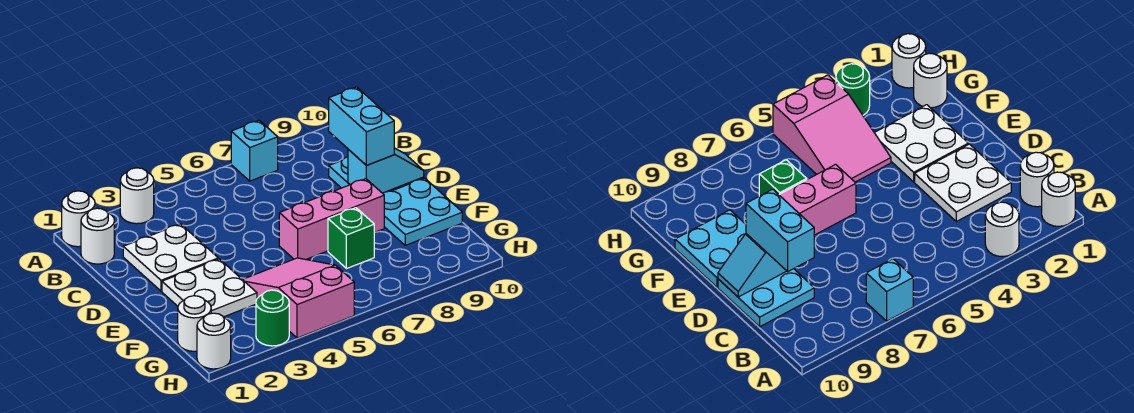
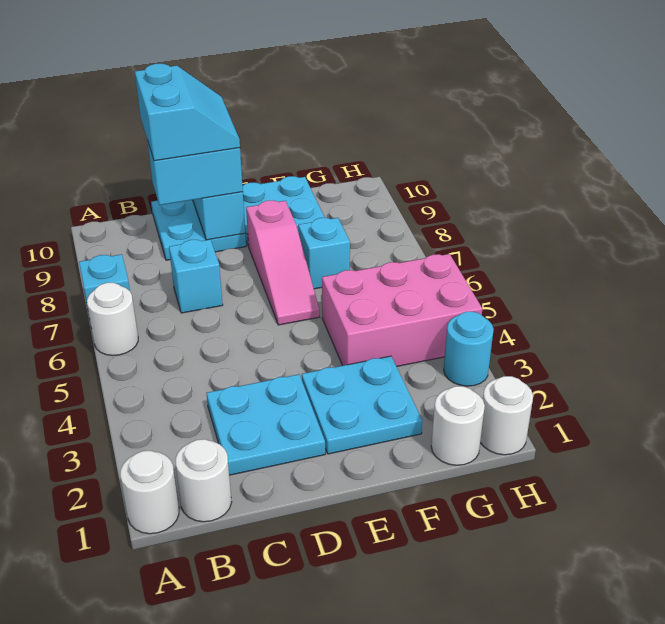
white 1x1 round brick [120,168,154,224] -> white 1x1 round brick moved to [87,283,138,356]
white 2x2 plate [123,224,218,291] -> cyan 2x2 plate [207,374,325,475]
none -> cyan 1x1 brick [169,239,223,313]
none -> cyan 2x2 slope [135,64,240,161]
white 2x2 plate [162,259,257,317] -> cyan 2x2 plate [302,356,422,454]
pink 1x3 brick [279,179,384,259] -> pink 1x3 slope [246,201,320,325]
pink 2x3 slope [242,258,354,338] -> pink 2x3 brick [322,254,482,367]
green 1x1 brick [328,208,374,269] -> cyan 1x1 brick [298,218,350,289]
green 1x1 round brick [256,290,289,346] -> cyan 1x1 round brick [444,312,494,386]

